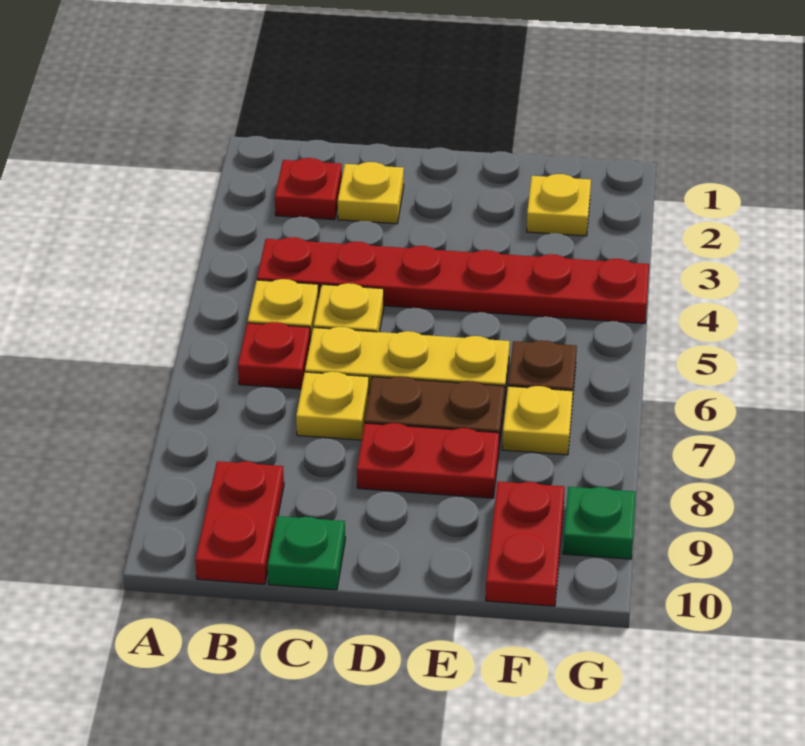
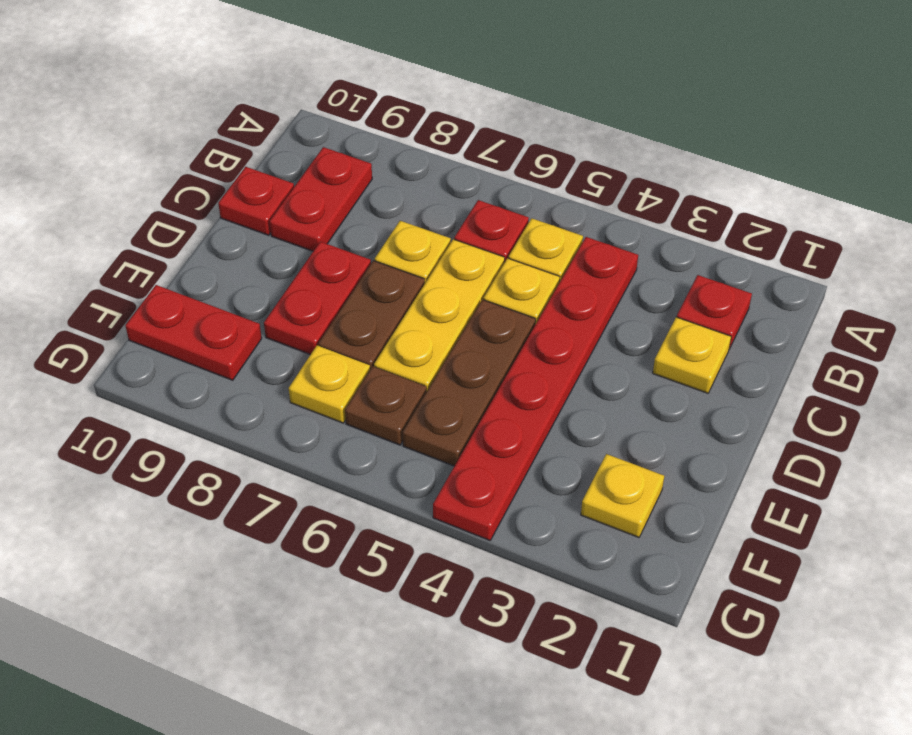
red 1x2 plate [195,461,284,584] -> red 1x2 plate turned to [269,147,372,251]
green 1x1 plate [268,516,345,590] -> red 1x1 plate [218,167,294,235]
none -> brown 1x3 plate [403,300,536,466]
green 1x1 plate [563,487,636,559] -> none

